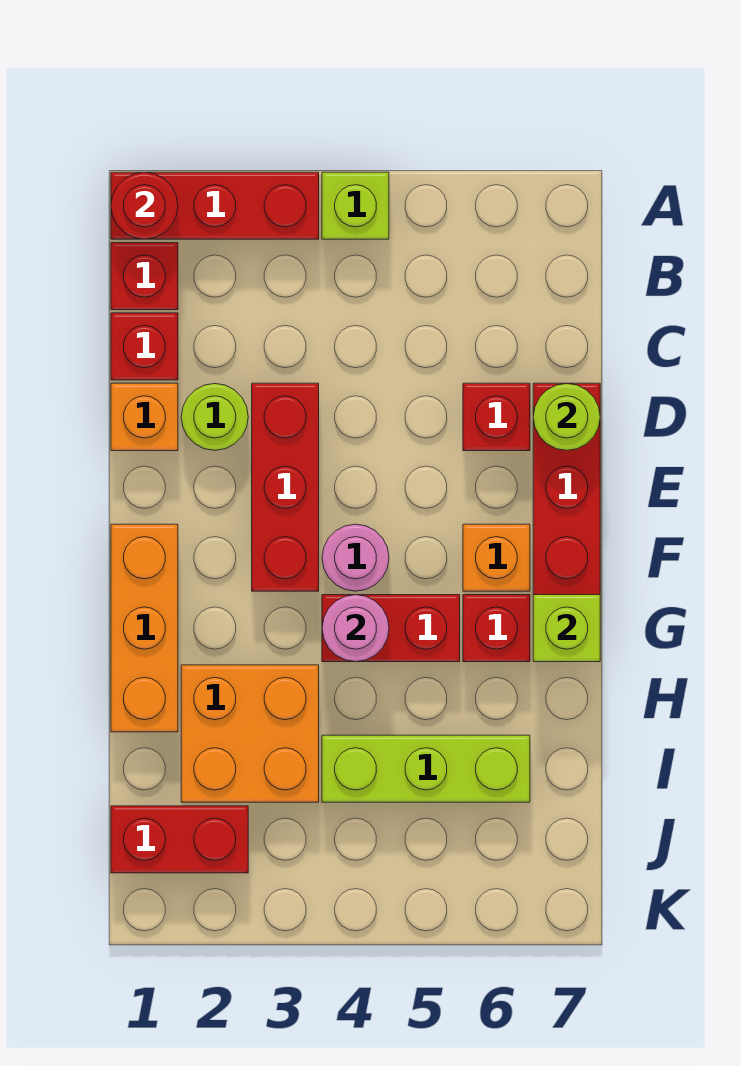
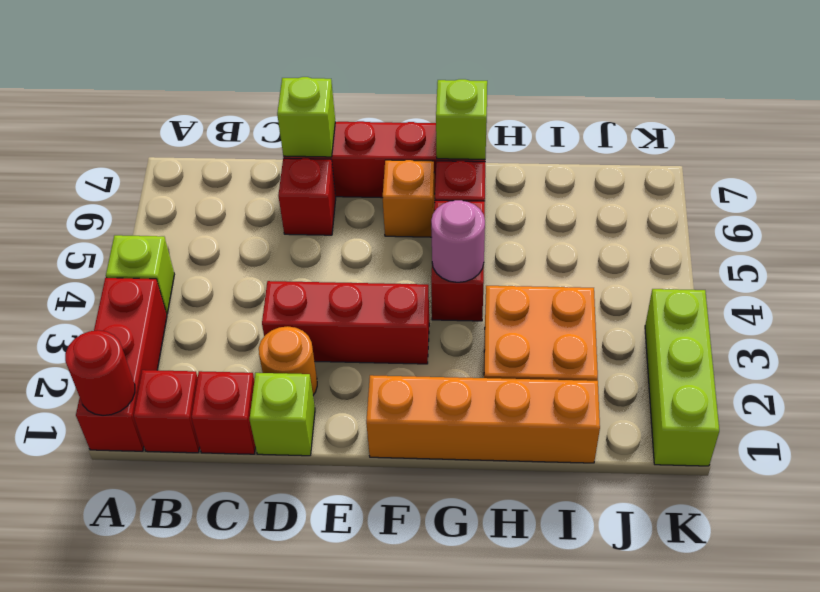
orange 1x1 brick [111,383,178,451] -> lime 1x1 brick [249,373,315,456]
lime 1x1 round brick [181,384,248,450] -> orange 1x1 round brick [259,326,317,395]
lime 1x1 round brick [533,383,600,450] -> lime 1x1 brick [277,77,335,157]
orange 1x3 brick [111,524,178,732] -> orange 1x4 brick [366,375,600,463]
pink 1x1 round brick [322,524,389,591] -> none
lime 1x3 brick [322,735,530,802] -> lime 1x3 brick moved to [645,289,719,466]
red 1x2 brick [111,806,248,873] -> none

